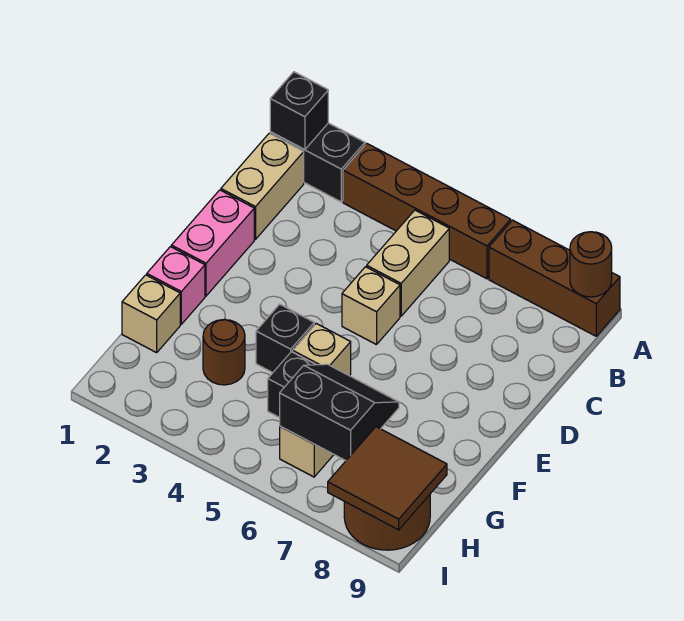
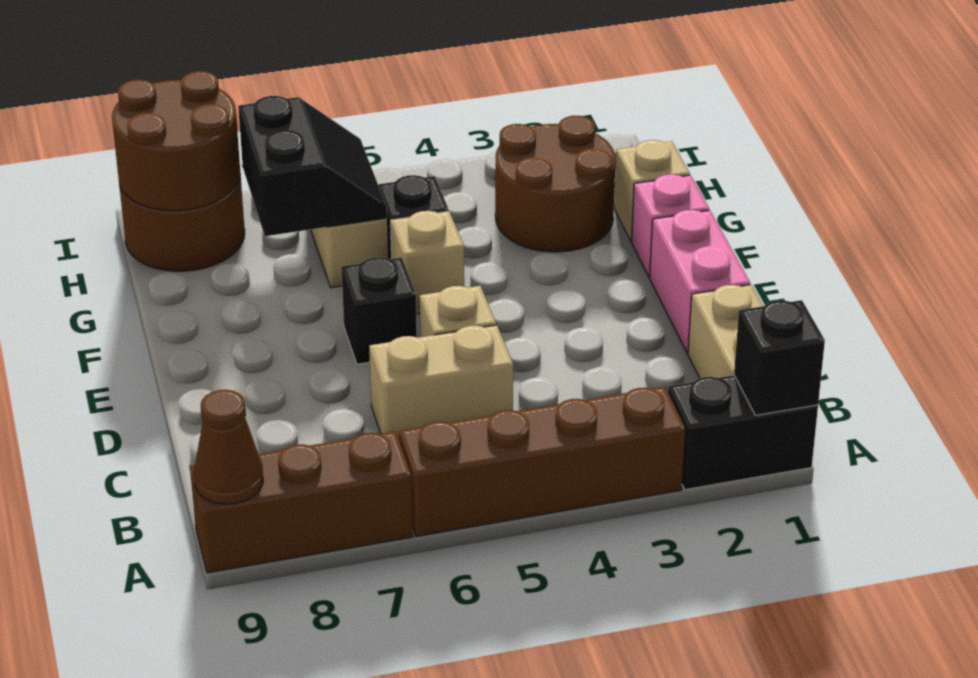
brown 1x1 round brick [570,232,612,297] -> brown 1x1 cone [194,390,263,504]
tan 1x2 brick [367,210,449,316] -> tan 1x2 brick turned to [369,325,513,439]
black 1x1 brick [256,304,314,373] -> black 1x1 brick moved to [341,257,417,364]
brown 1x1 round brick [203,320,245,385] -> brown 2x2 round brick [495,116,616,252]
black 2x2 slope [280,364,399,461] -> black 2x2 slope turned to [238,96,387,236]
brown 2x2 tile [328,427,447,530] -> brown 2x2 round brick [112,71,240,211]

